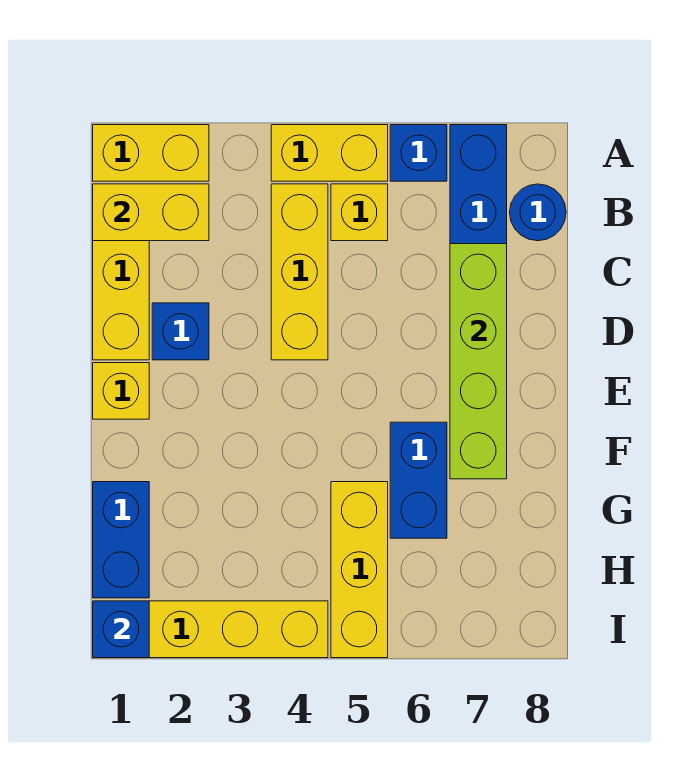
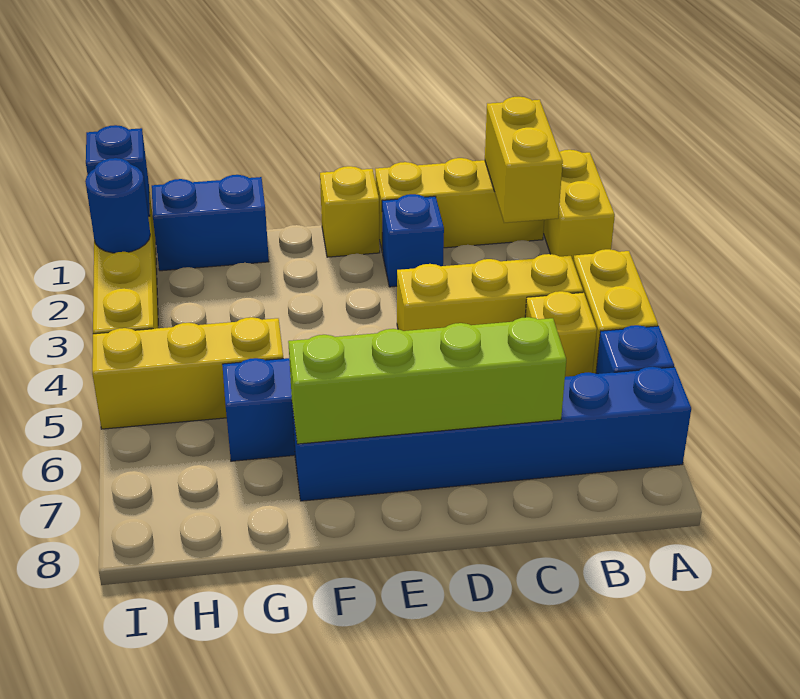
blue 1x1 round brick [510,184,566,241] -> blue 1x1 round brick moved to [85,158,150,253]

